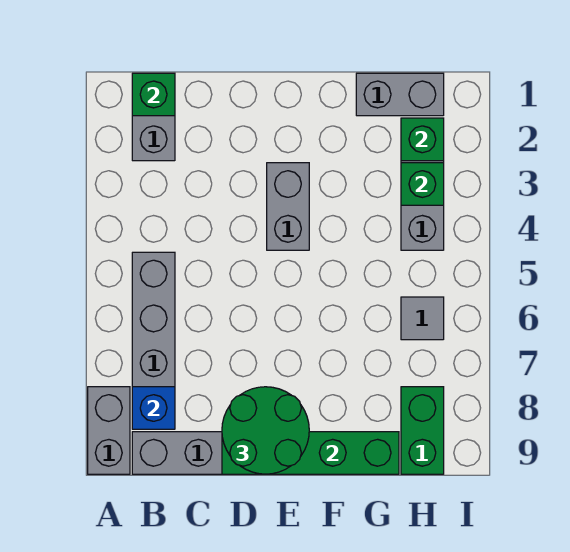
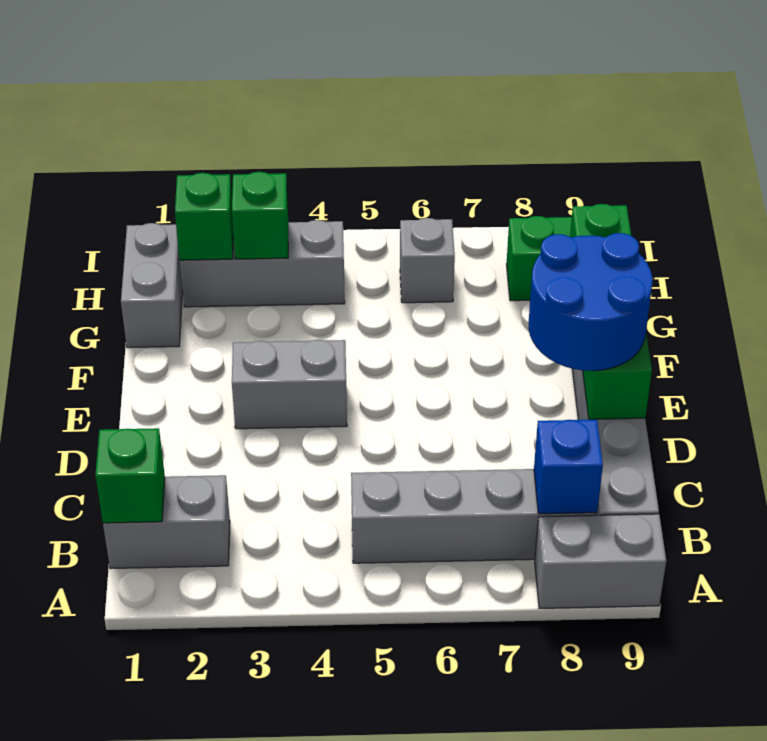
green 2x2 round brick [222,387,309,474] -> blue 2x2 round brick [529,233,652,371]
grey 1x1 tile [401,297,444,340] -> grey 1x1 brick [400,218,455,303]

